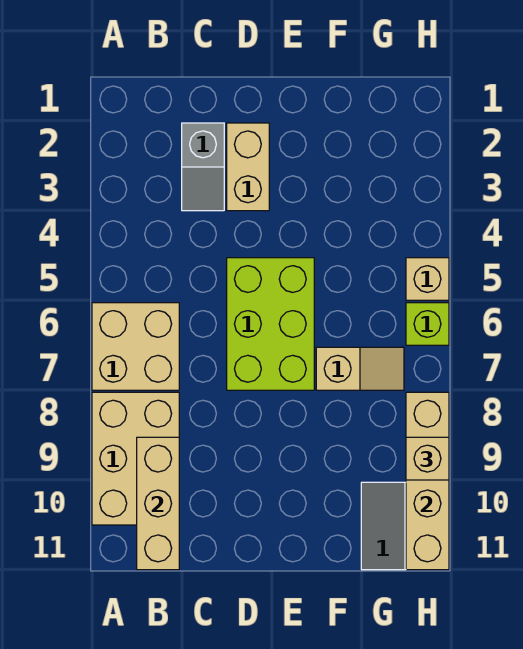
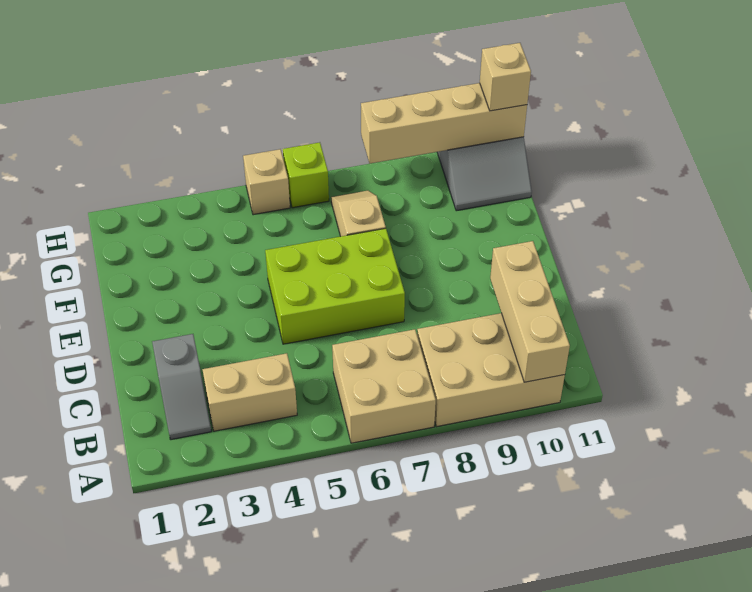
tan 1x3 brick [137,437,179,570] -> tan 1x3 brick turned to [490,241,570,382]
grey 1x2 slope [182,123,224,211] -> grey 1x2 slope turned to [152,334,211,440]
tan 1x2 brick [227,123,269,211] -> tan 1x2 brick moved to [202,353,297,431]
tan 1x1 brick [406,437,449,480] -> tan 1x1 brick moved to [480,43,531,111]

